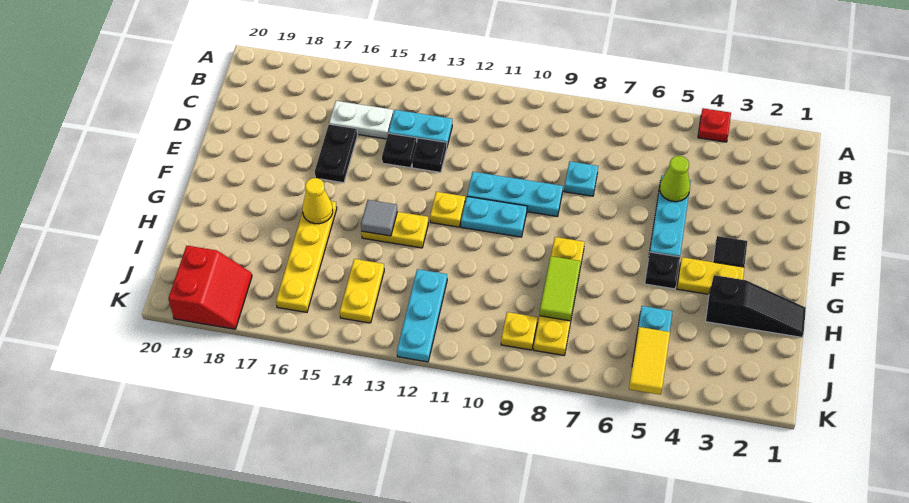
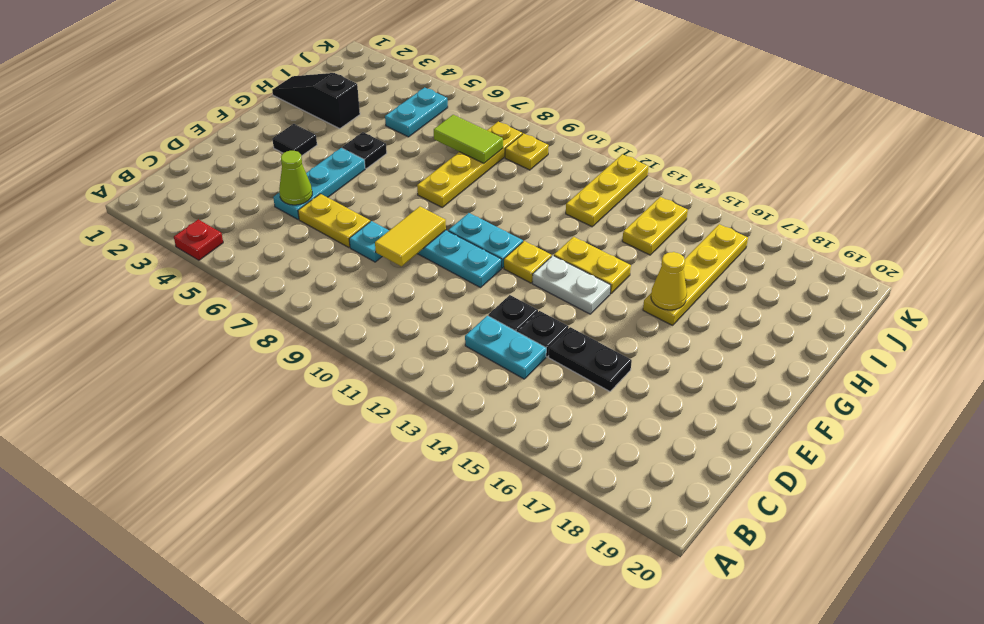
white 1x2 plate [329,101,393,139] -> white 1x2 plate moved to [532,256,611,314]
black 1x2 plate [315,124,357,183] -> black 1x2 plate turned to [549,327,632,391]
yellow 1x2 plate [677,257,744,294] -> yellow 1x2 plate moved to [298,194,370,248]
grey 1x1 tile [361,200,397,236] -> none
lime 1x2 tile [540,256,581,321] -> lime 1x2 tile turned to [434,115,503,163]
cyan 1x3 plate [397,269,447,362] -> yellow 1x3 plate [566,154,648,227]
yellow 1x2 tile [629,327,670,395] -> yellow 1x2 tile moved to [375,206,446,266]
red 2x2 slope [168,246,252,329] -> none

